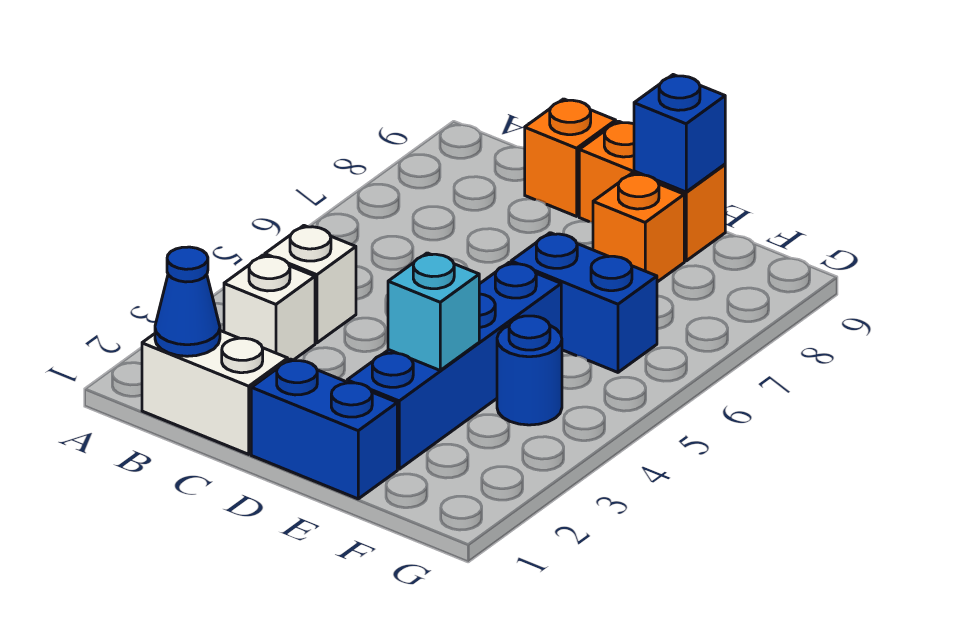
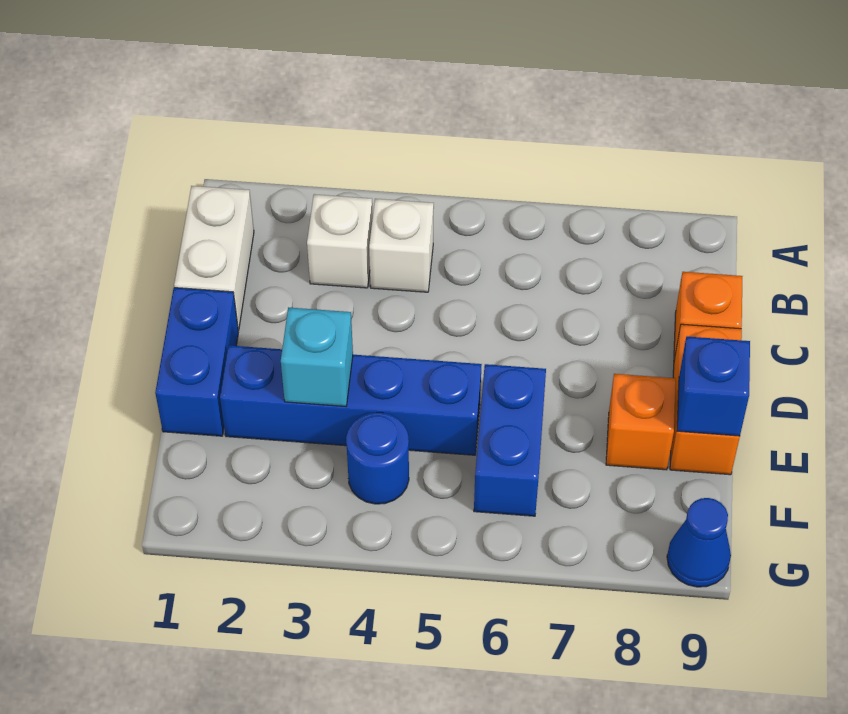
blue 1x1 cone [155,247,220,356] -> blue 1x1 cone moved to [667,498,731,587]

